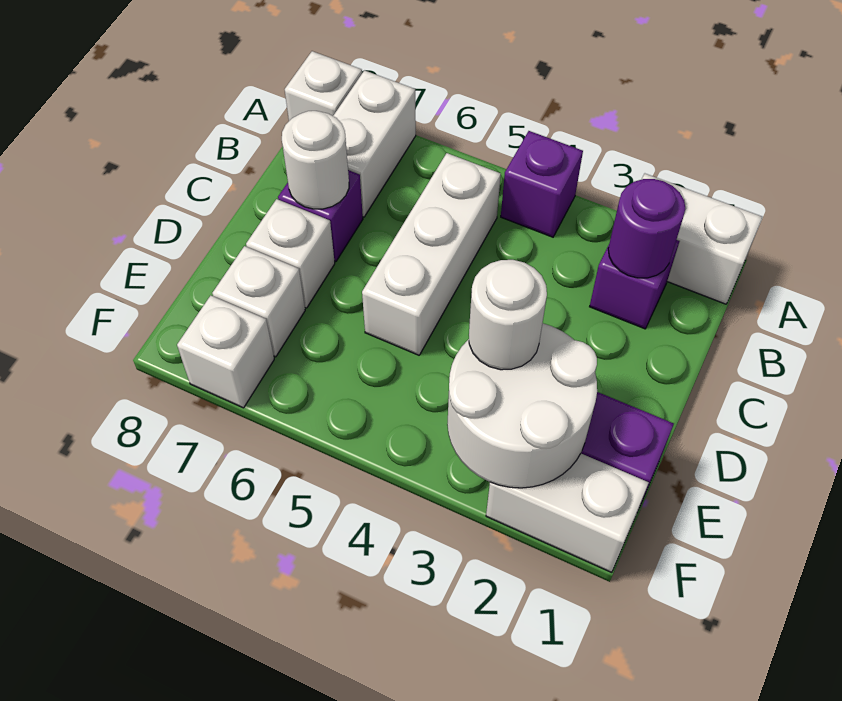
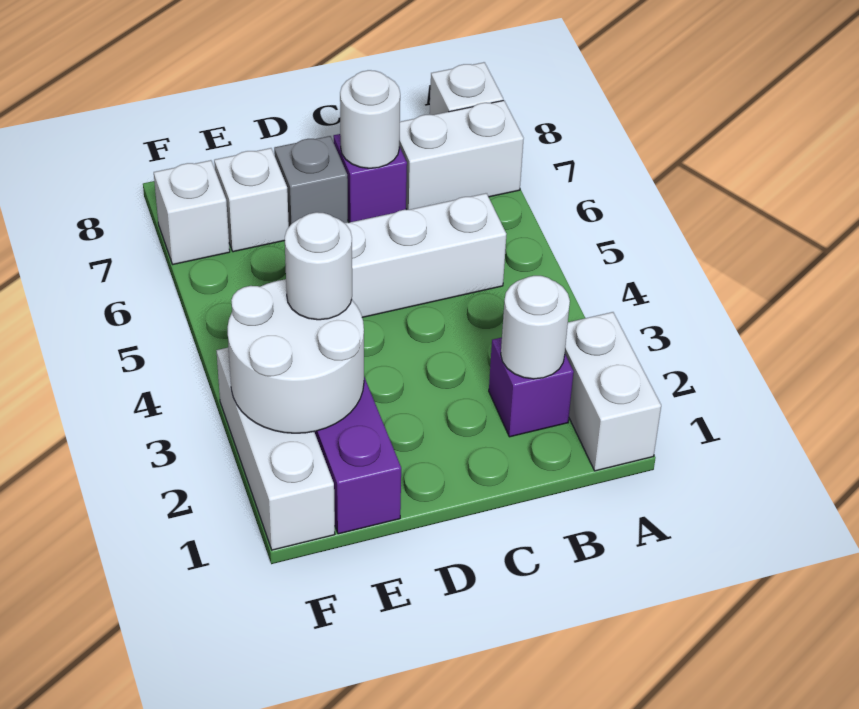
purple 1x1 brick [501,131,583,237] -> none
purple 1x1 round brick [608,179,685,278] -> white 1x1 round brick [501,276,570,379]
white 1x1 brick [246,199,335,308] -> grey 1x1 brick [274,136,348,226]
white 1x2 brick [486,454,649,572] -> white 1x3 brick [216,347,335,550]

